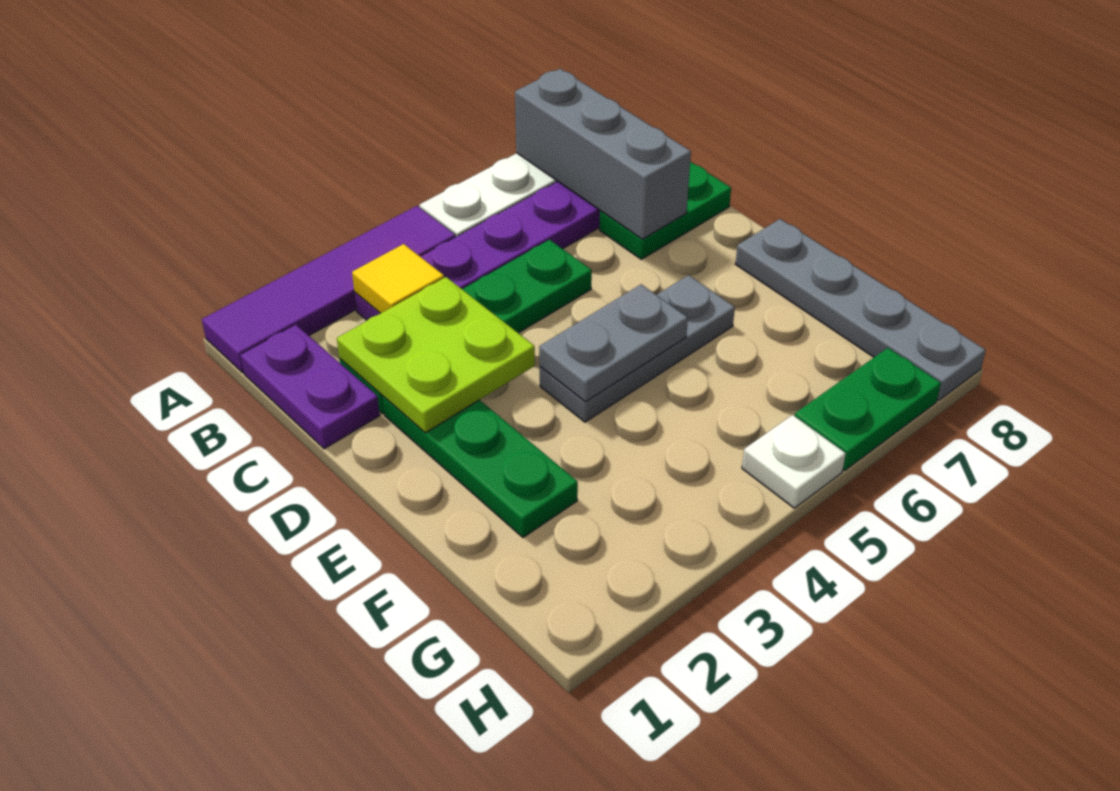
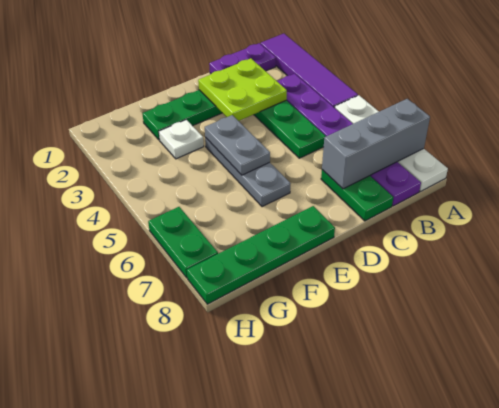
yellow 1x1 tile [352,244,444,313] -> none
grey 1x4 plate [736,219,986,400] -> green 1x4 plate [187,206,335,304]
white 1x1 plate [742,415,846,508] -> white 1x1 plate moved to [159,120,204,159]

